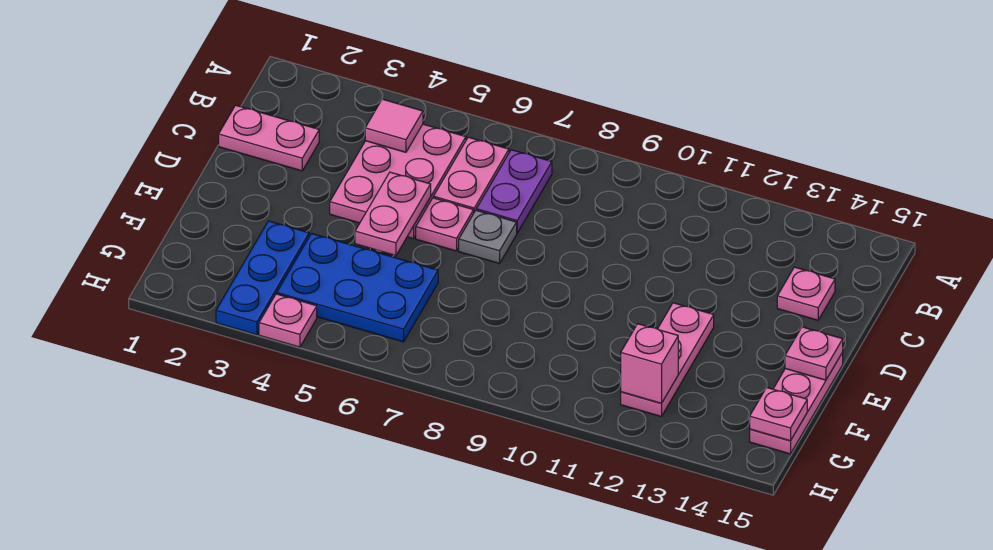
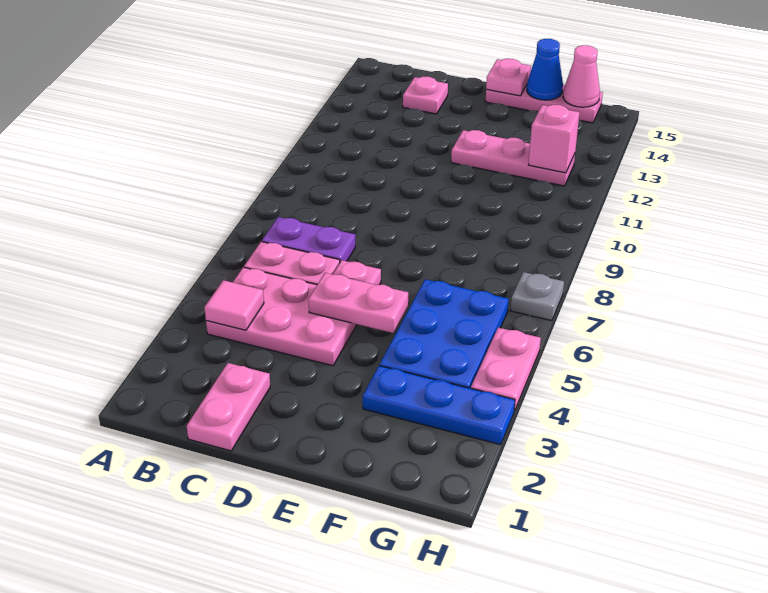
grey 1x1 plate [459,210,517,263] -> grey 1x1 plate moved to [510,272,564,321]
none -> blue 1x1 cone [527,39,563,100]
pink 1x1 plate [750,387,807,441] -> pink 1x1 cone [563,45,600,107]
pink 1x1 plate [259,294,317,347] -> pink 1x2 plate [471,328,541,411]

